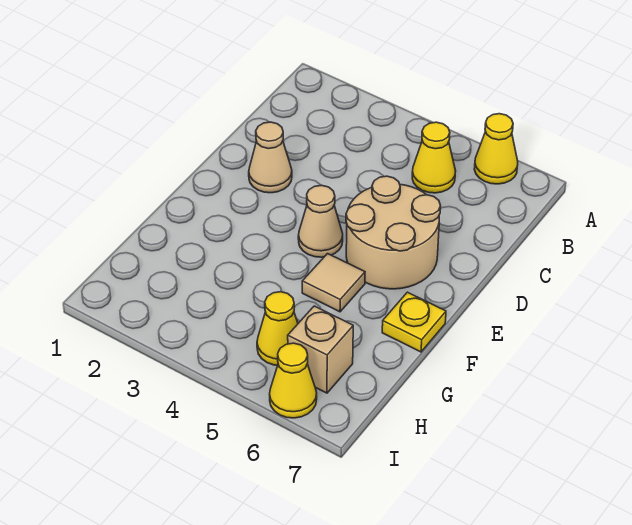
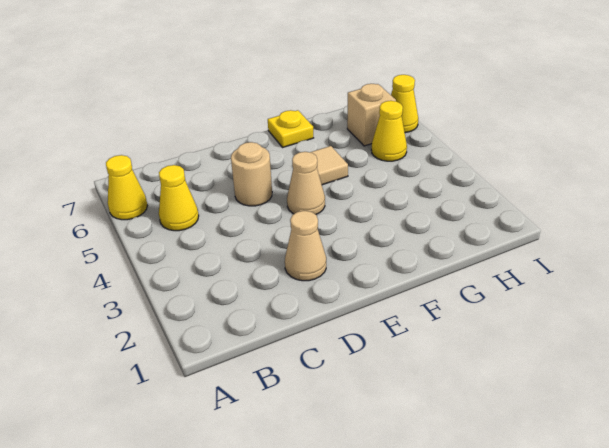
tan 2x2 round brick [346,176,441,289] -> tan 1x1 round brick [231,142,272,206]

